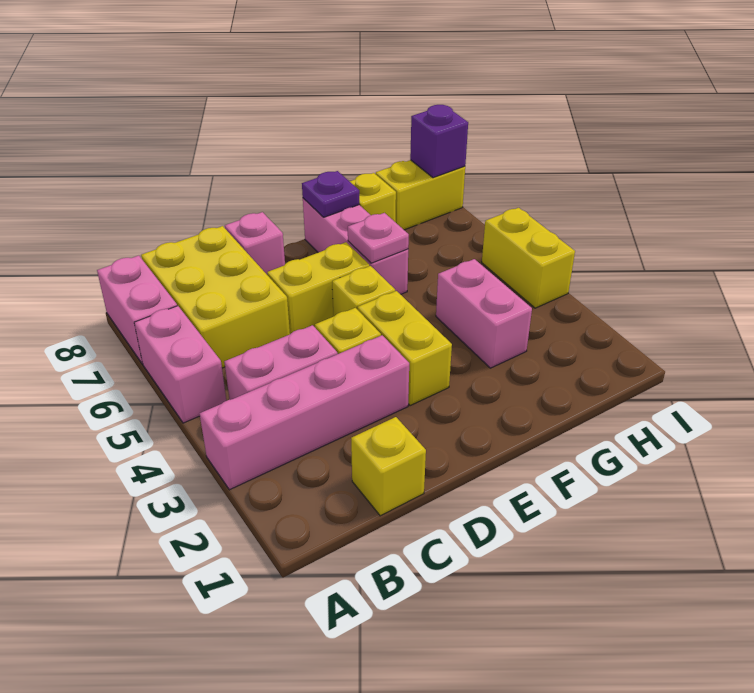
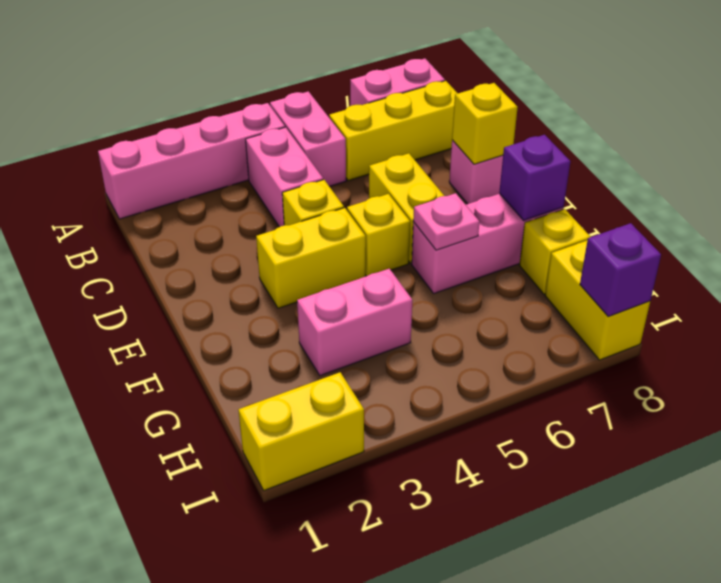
pink 1x4 brick [200,335,409,490] -> pink 1x4 brick turned to [98,103,285,219]
pink 1x2 brick [134,306,226,423] -> pink 1x2 brick turned to [270,91,346,186]
yellow 2x3 brick [141,226,290,368] -> yellow 1x3 brick [329,81,458,181]
yellow 1x1 brick [351,417,426,516] -> yellow 1x1 brick moved to [452,83,518,164]
purple 1x1 plate [302,171,359,217] -> purple 1x1 brick [499,135,571,220]
yellow 1x2 brick [482,208,575,308] -> yellow 1x2 brick moved to [239,372,364,490]

